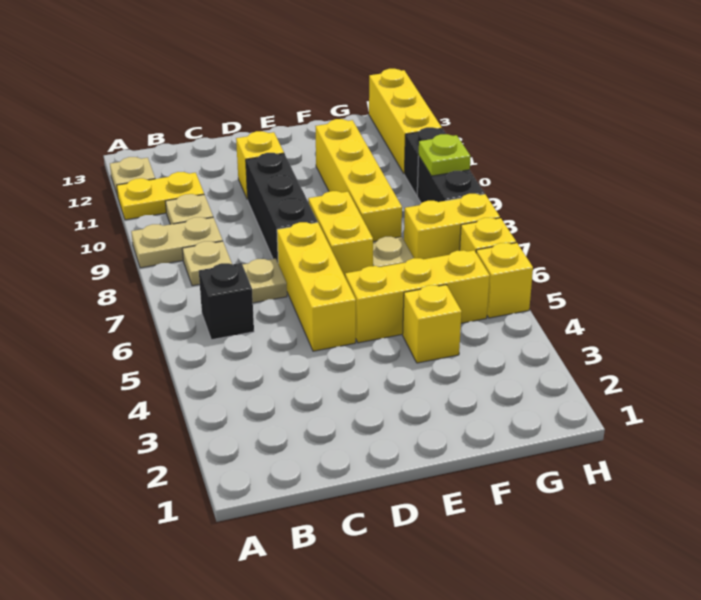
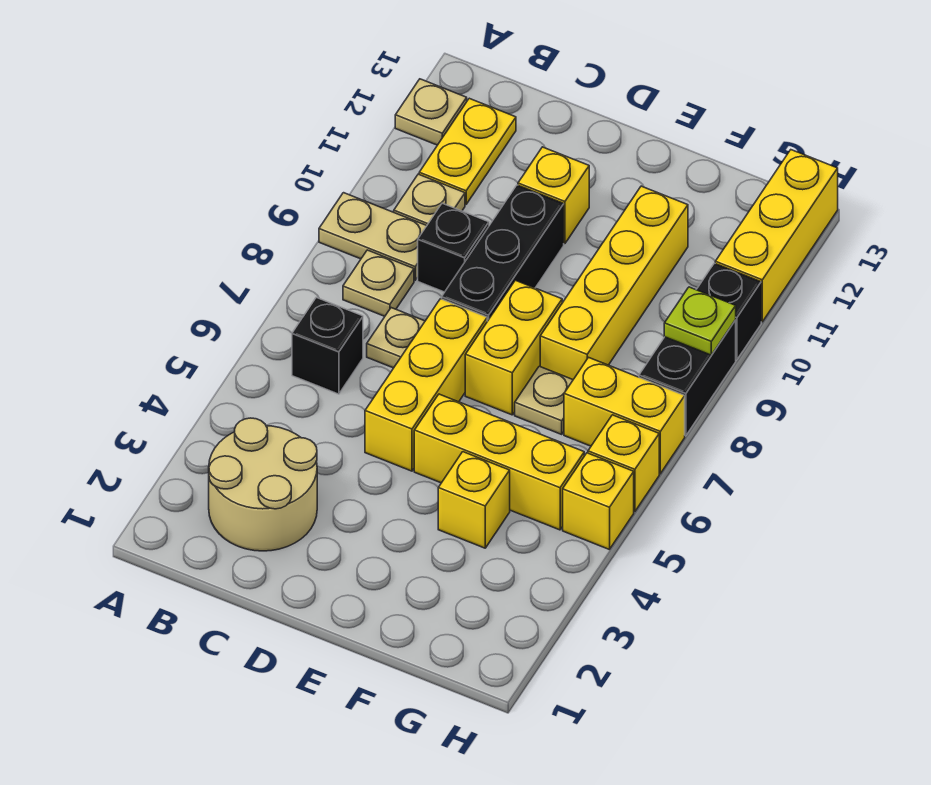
yellow 1x2 plate [117,172,204,220] -> yellow 1x2 plate turned to [419,98,516,204]
none -> tan 2x2 round brick [209,418,317,551]
none -> black 1x1 brick [418,203,489,292]

